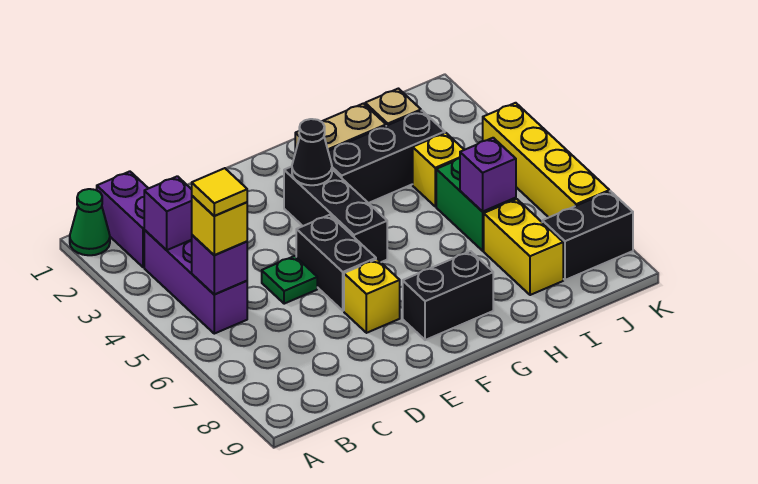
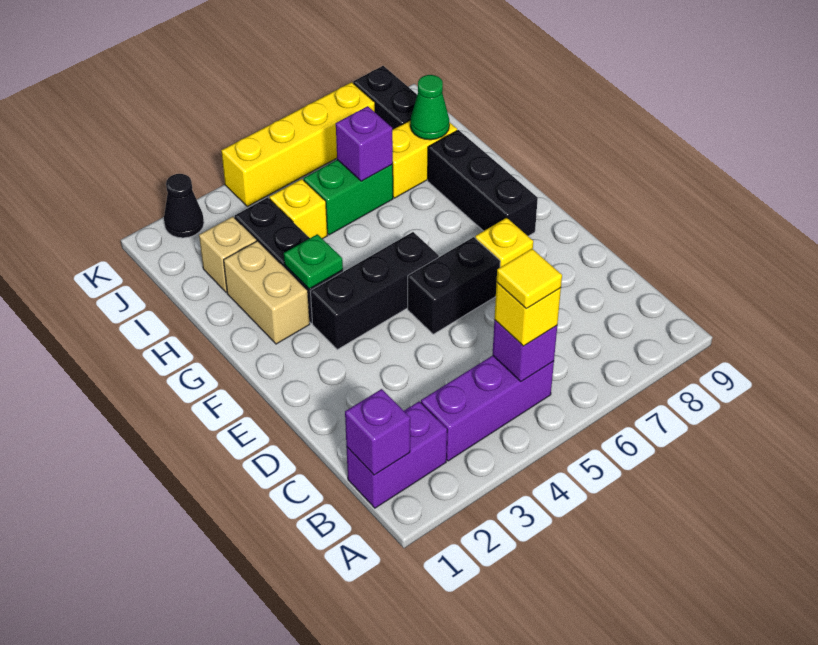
green 1x1 cone [70,189,110,255] -> green 1x1 cone moved to [410,75,449,140]
purple 1x1 brick [144,176,192,250] -> purple 1x1 brick moved to [345,389,410,475]
green 1x1 plate [262,256,317,304] -> green 1x1 plate moved to [284,234,343,289]
black 1x1 cone [292,119,332,185] -> black 1x1 cone moved to [164,174,204,238]
black 1x2 brick [403,251,493,340] -> black 1x3 brick [428,130,538,236]

